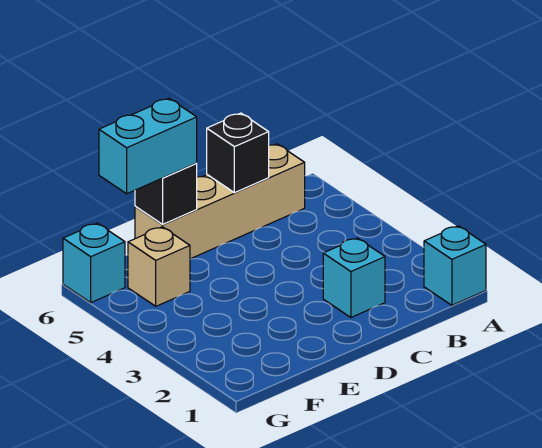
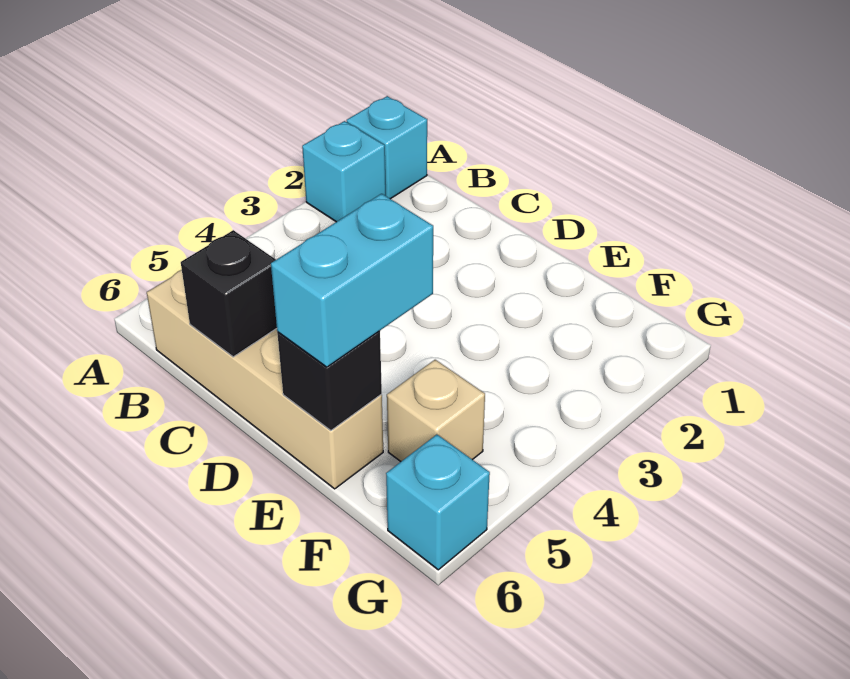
cyan 1x1 brick [323,238,385,317] -> cyan 1x1 brick moved to [302,121,386,222]
cyan 1x2 brick [99,99,197,194] -> cyan 1x2 brick turned to [271,194,433,367]

